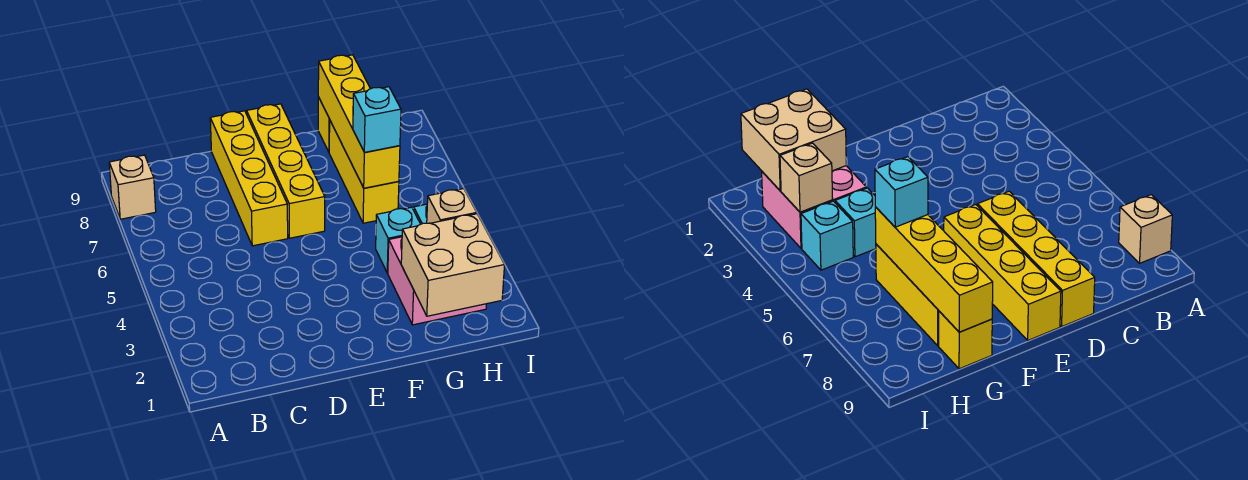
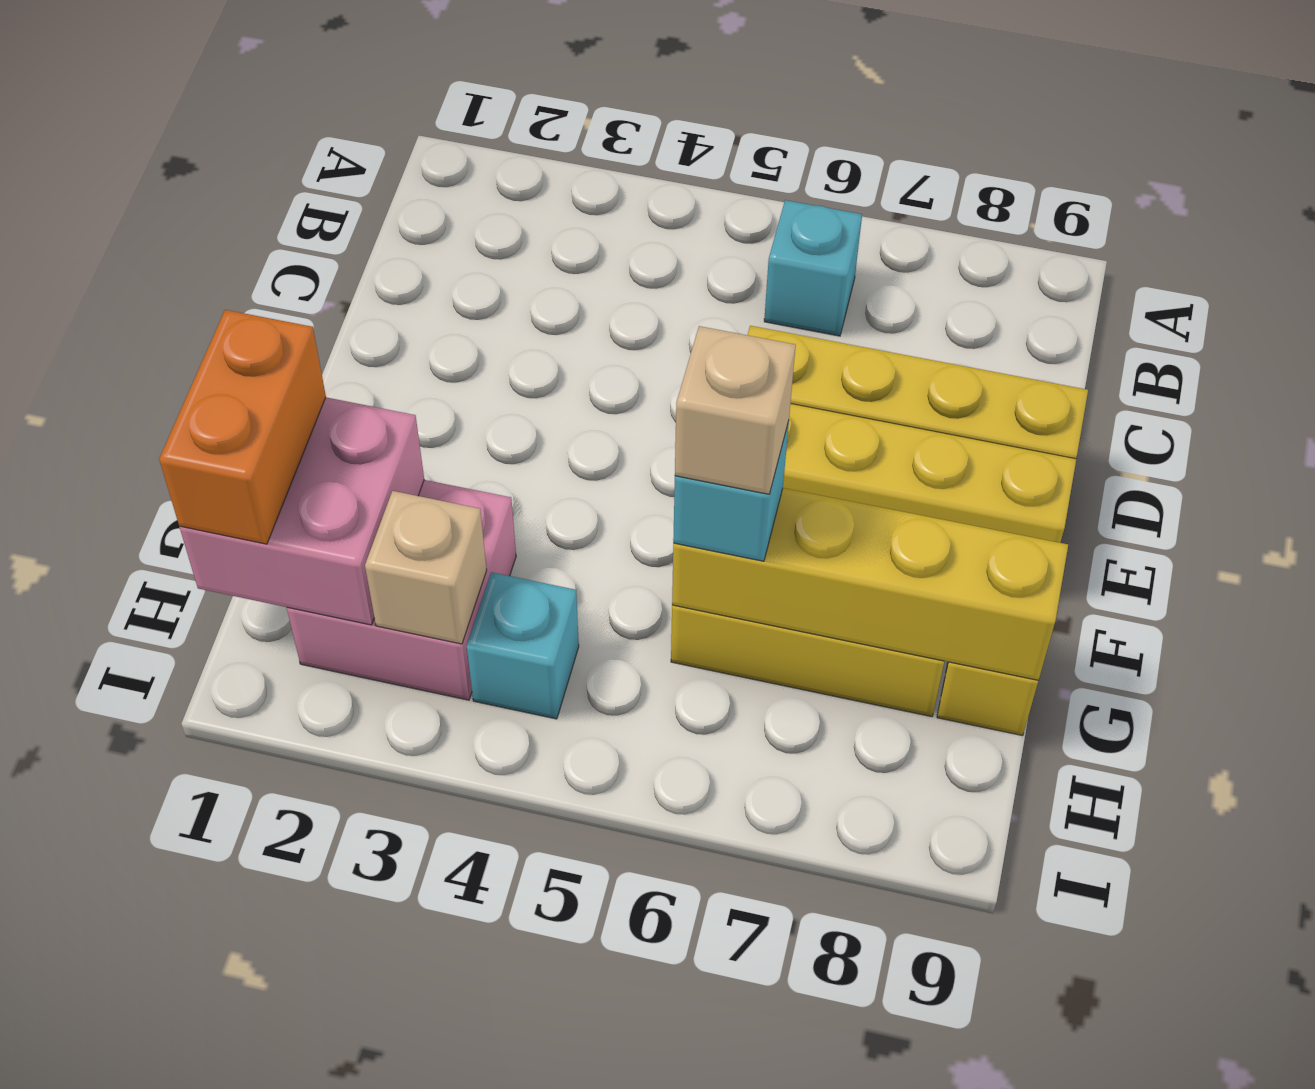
tan 1x1 brick [109,155,156,219] -> tan 1x1 brick moved to [675,326,796,494]
tan 2x2 brick [401,214,505,316] -> pink 2x2 brick [180,397,424,625]
none -> orange 1x2 brick [159,310,326,544]
cyan 1x1 brick [376,207,421,273] -> cyan 1x1 brick moved to [764,200,862,336]

